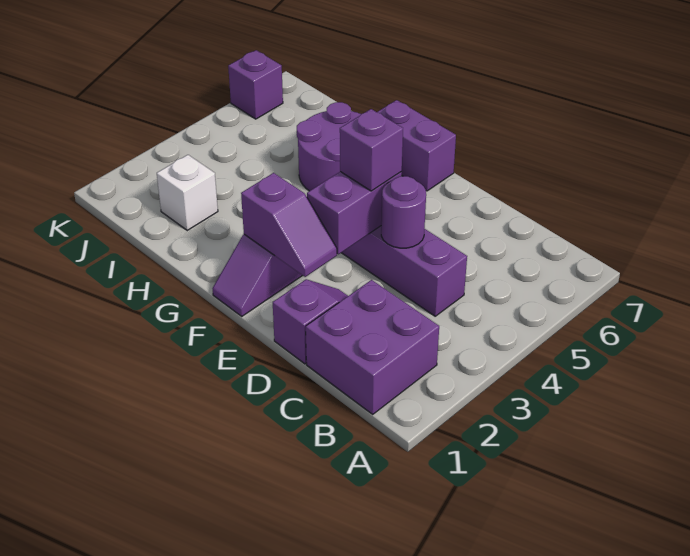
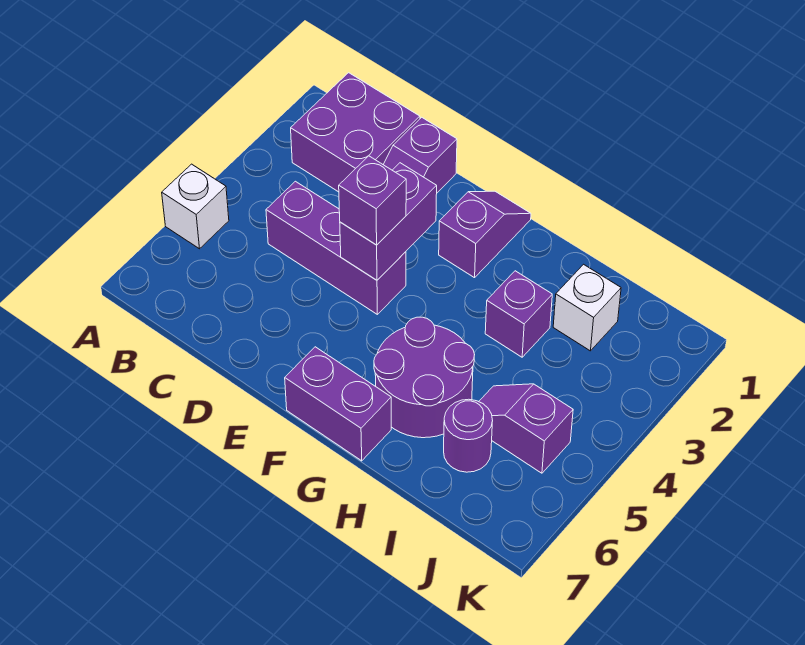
none -> white 1x1 brick [162,164,229,249]
purple 1x1 round brick [381,176,426,248] -> purple 1x1 round brick moved to [444,399,493,472]
purple 1x2 slope [241,173,337,277] -> purple 1x2 slope moved to [479,384,573,473]
purple 1x1 brick [228,50,283,119] -> purple 1x1 brick moved to [485,271,552,357]

